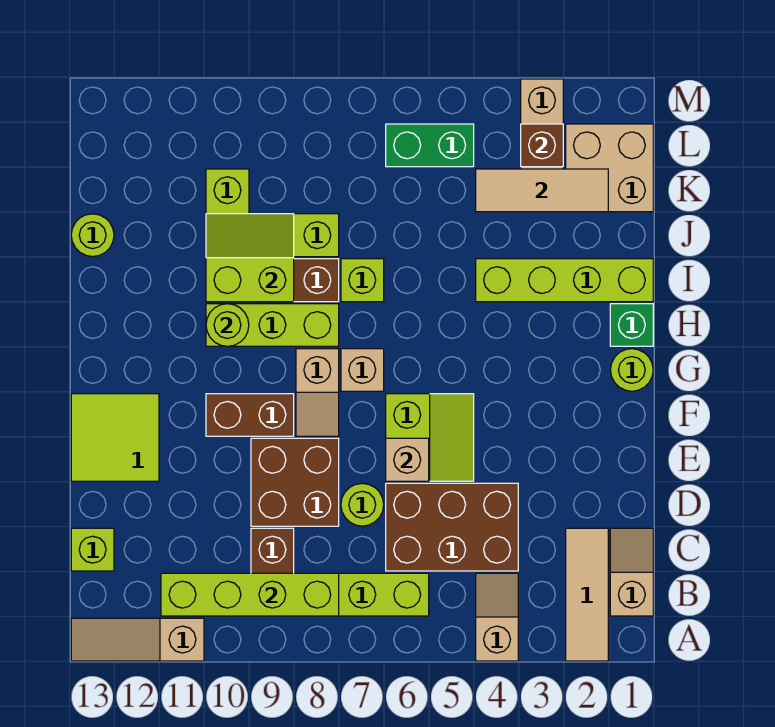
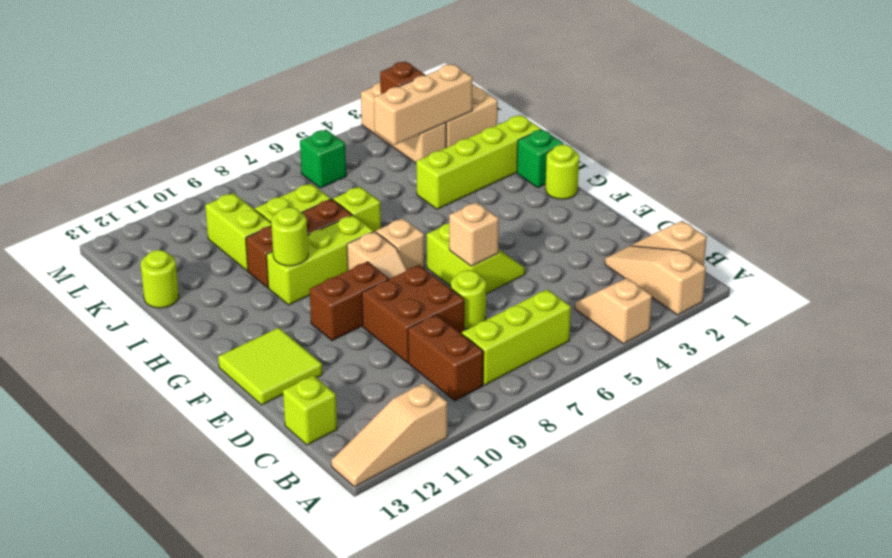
tan 1x3 tile [566,528,608,661] -> tan 1x3 slope [605,246,706,315]
lime 1x4 brick [161,573,339,616] -> none
brown 2x3 brick [386,483,518,571] -> none
lime 2x2 slope [206,214,294,302] -> none
tan 1x3 tile [476,169,608,212] -> tan 1x3 brick [374,64,473,145]
green 1x2 brick [386,124,474,167] -> green 1x1 brick [300,130,346,188]

